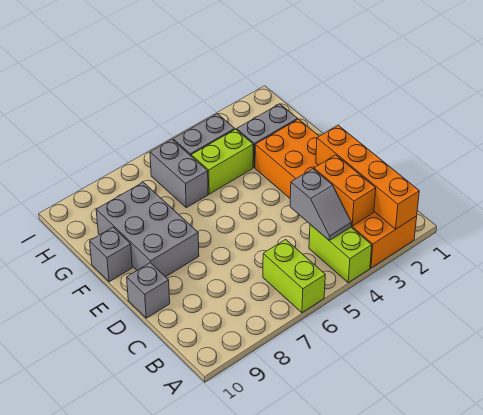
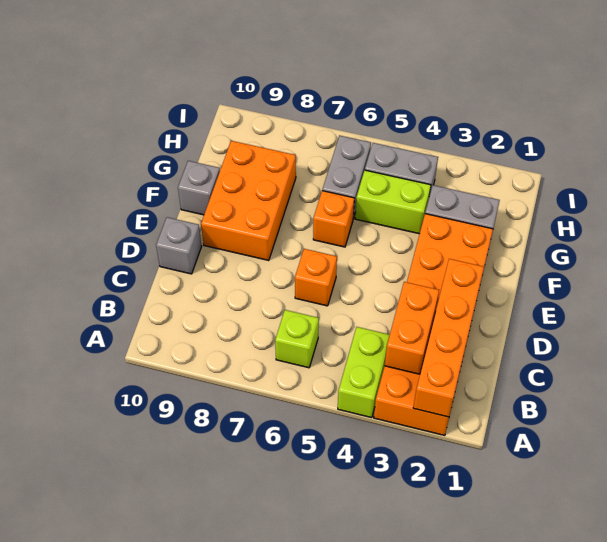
lime 1x2 brick [263,240,325,313] -> lime 1x1 brick [275,310,319,368]
grey 1x2 slope [290,169,351,241] -> none
none -> orange 1x1 brick [295,249,337,306]
grey 2x3 brick [96,182,199,277] -> orange 2x3 brick [201,141,296,261]
none -> orange 1x1 brick [313,191,354,247]

